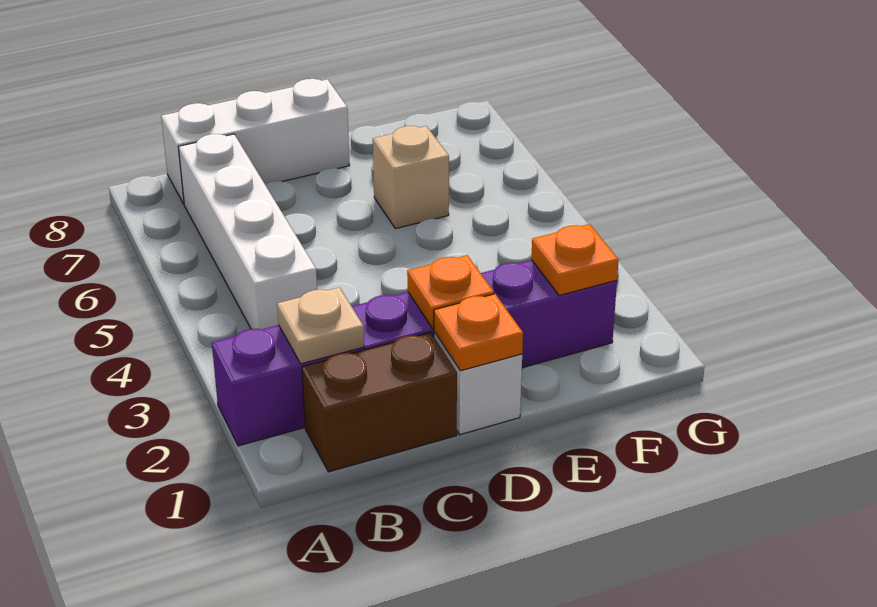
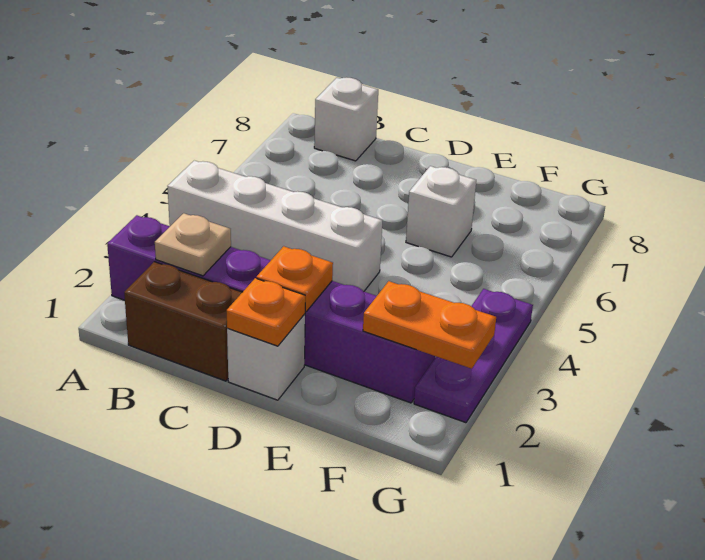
white 1x4 brick [179,134,317,329] -> white 1x4 brick turned to [168,160,382,291]
white 1x3 brick [161,79,349,204] -> white 1x1 brick [314,78,378,161]
tan 1x1 brick [373,126,449,229] -> white 1x1 brick [406,166,476,257]
orange 1x1 plate [531,224,619,296] -> orange 1x2 plate [363,281,496,369]
none -> purple 1x3 plate [414,289,533,423]

